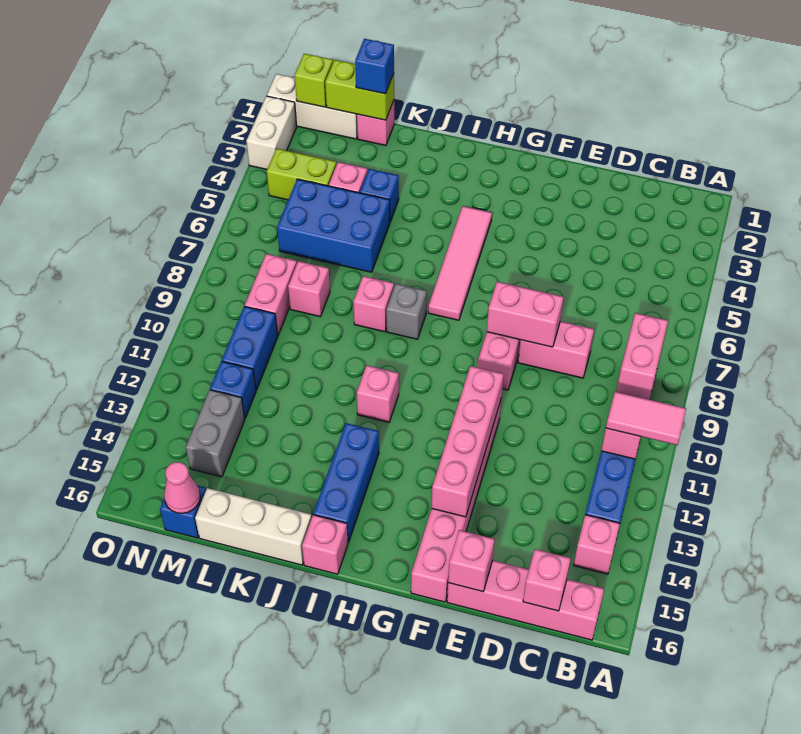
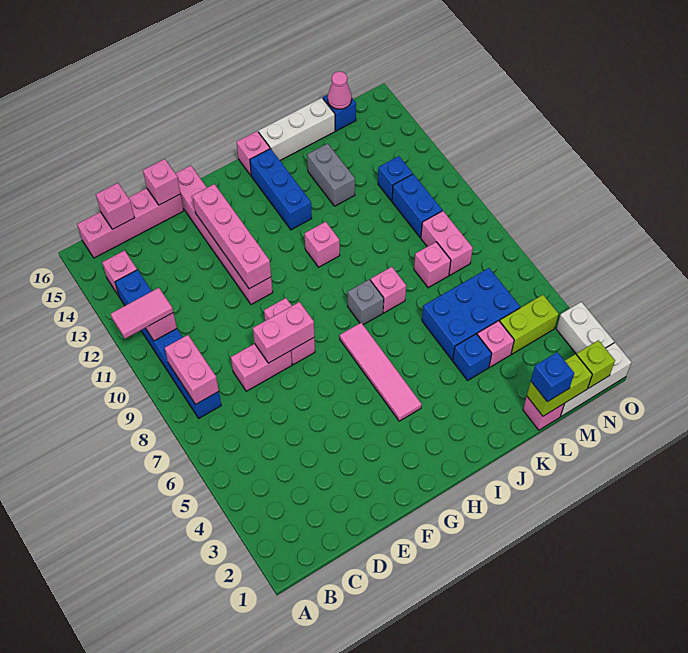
grey 1x2 brick [186,390,245,477] -> grey 1x2 brick moved to [307,144,355,206]

